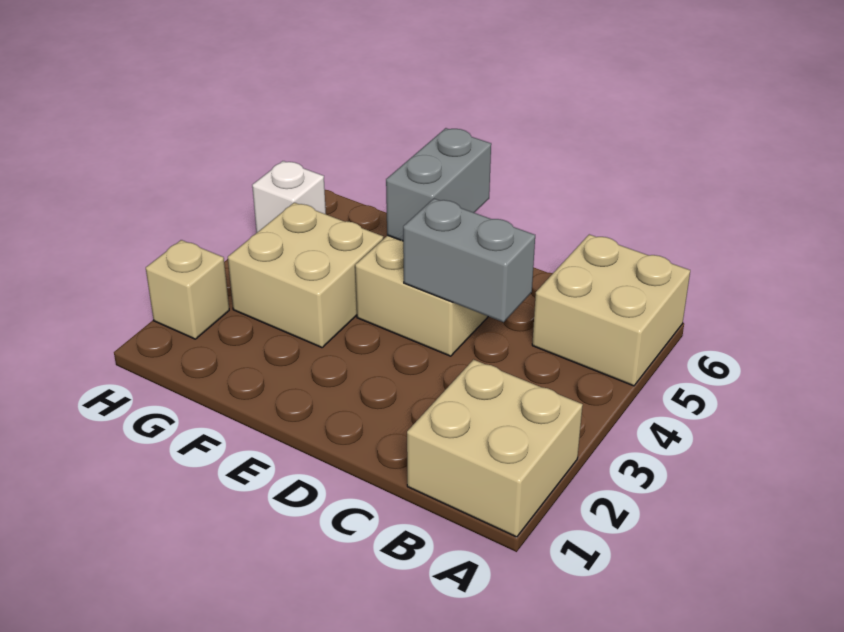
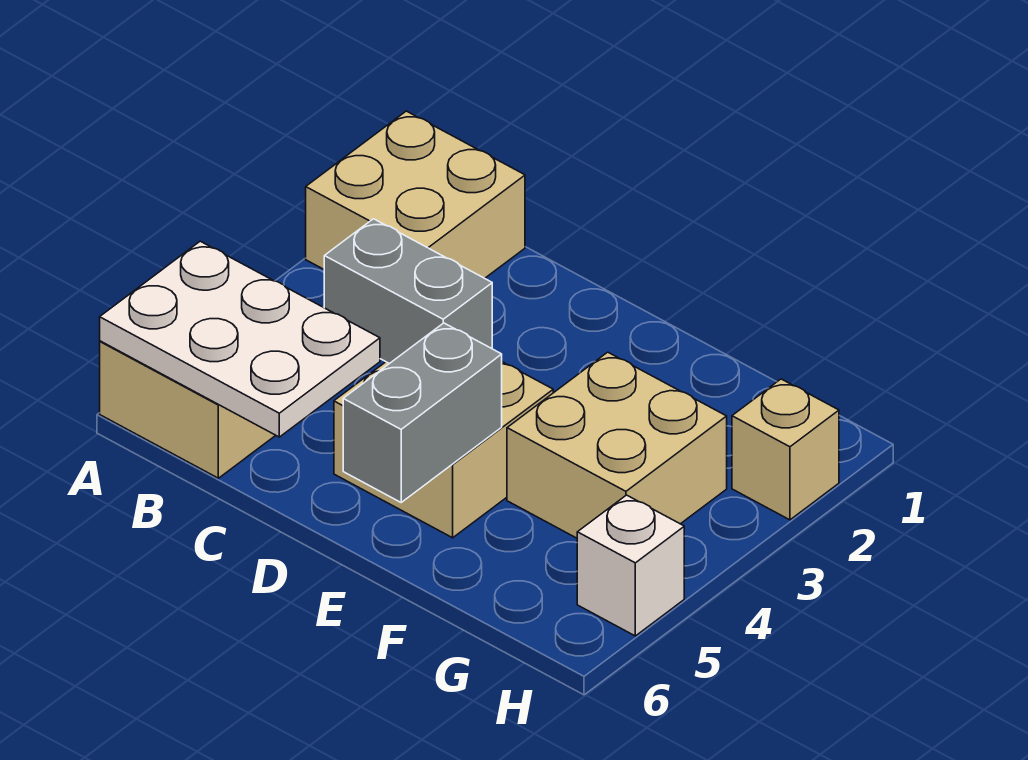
none -> white 2x3 plate [100,241,380,437]

